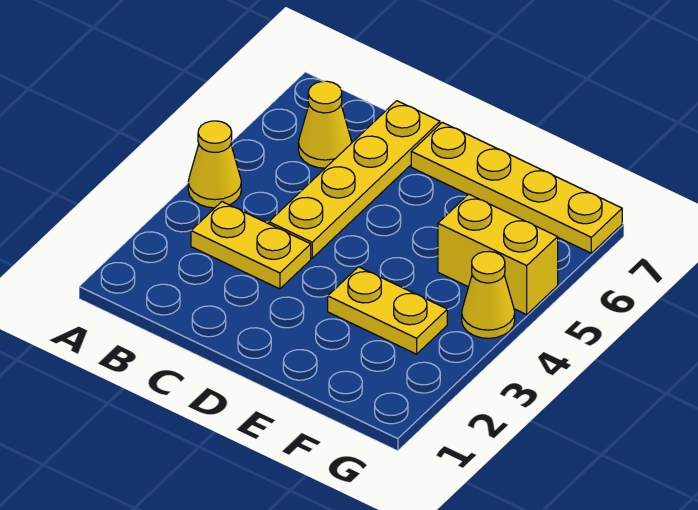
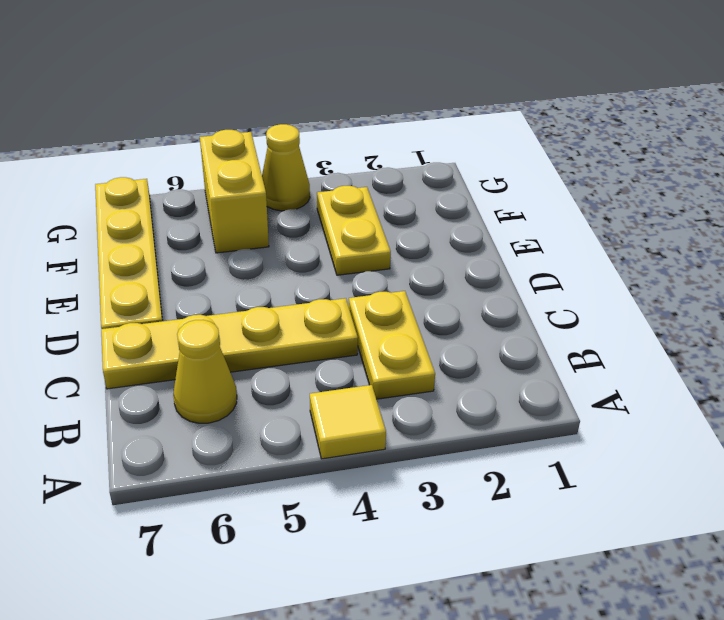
yellow 1x1 cone [188,121,241,208] -> yellow 1x1 tile [310,385,386,459]

